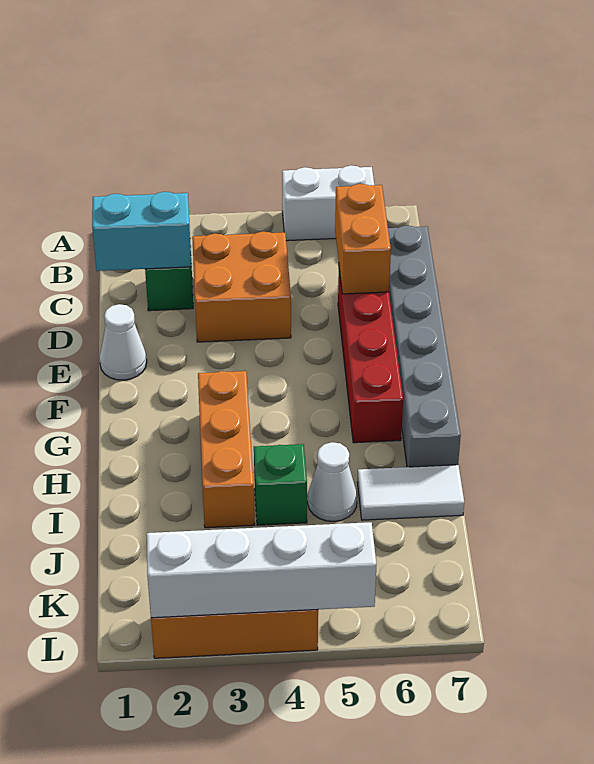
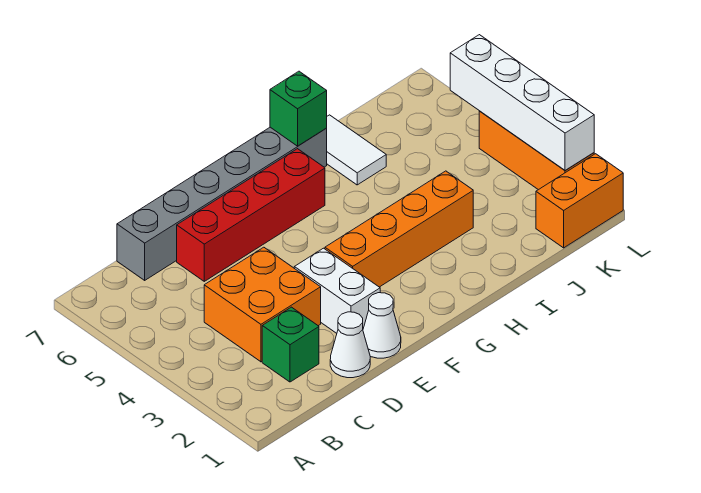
white 1x2 brick [282,165,374,241] -> white 1x2 brick moved to [294,248,380,333]
cyan 1x2 brick [92,192,191,271] -> none
orange 1x2 brick [335,184,391,294] -> orange 1x2 brick moved to [536,154,623,248]
orange 1x3 brick [198,371,255,528] -> orange 1x4 brick [325,171,473,287]
green 1x1 brick [254,444,307,525] -> green 1x1 brick moved to [270,71,327,146]
white 1x1 cone [308,442,357,521] -> white 1x1 cone moved to [330,312,370,378]

